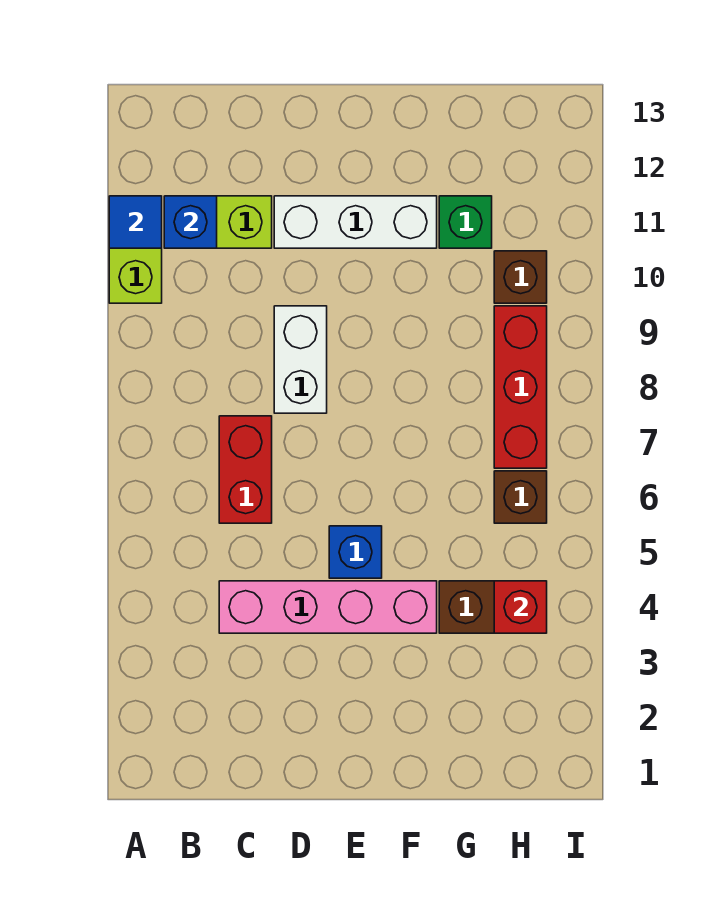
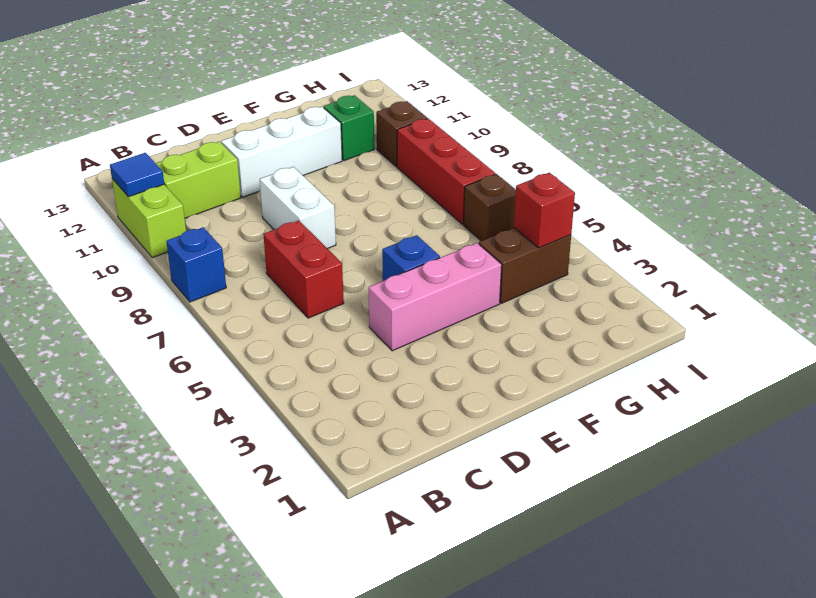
blue 1x1 brick [164,196,217,248] -> blue 1x1 brick moved to [166,227,226,302]
pink 1x4 brick [219,581,437,633] -> pink 1x3 brick [369,243,502,351]

